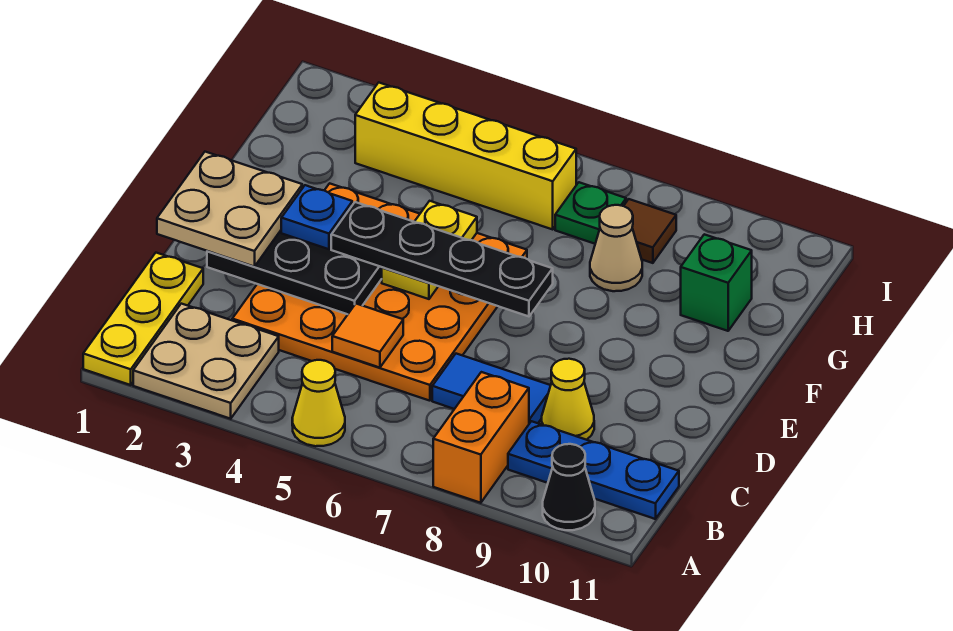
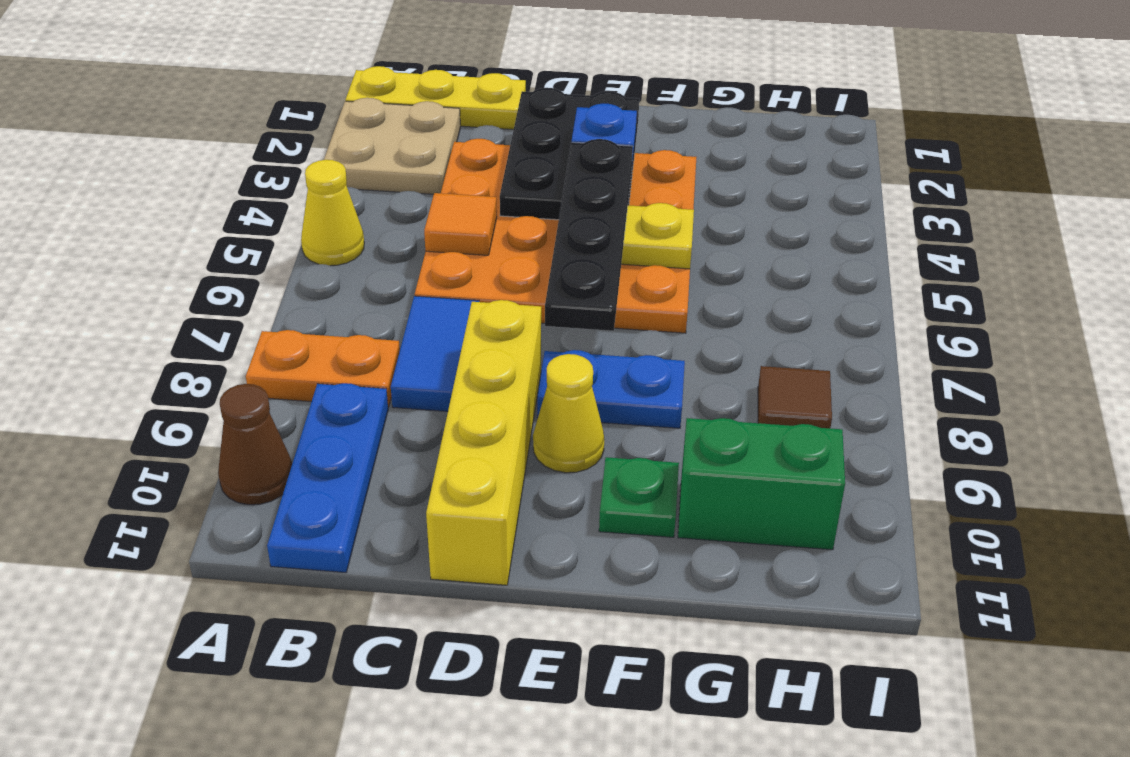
orange 1x2 brick [433,372,529,503] -> orange 1x2 plate [246,330,400,407]
black 1x1 cone [543,444,595,530] -> brown 1x1 cone [218,384,292,505]
yellow 1x1 cone [542,359,594,440] -> yellow 1x1 cone moved to [533,354,604,473]
tan 2x2 plate [157,152,302,267] -> none
none -> blue 1x2 plate [537,350,685,428]
tan 1x1 cone [590,205,642,291] -> none
green 1x1 brick [681,234,752,331] -> green 1x2 brick [678,418,845,550]
yellow 1x4 brick [355,83,576,229] -> yellow 1x4 brick moved to [426,300,541,585]
green 1x1 plate [555,182,626,244] -> green 1x1 plate moved to [599,457,679,537]

